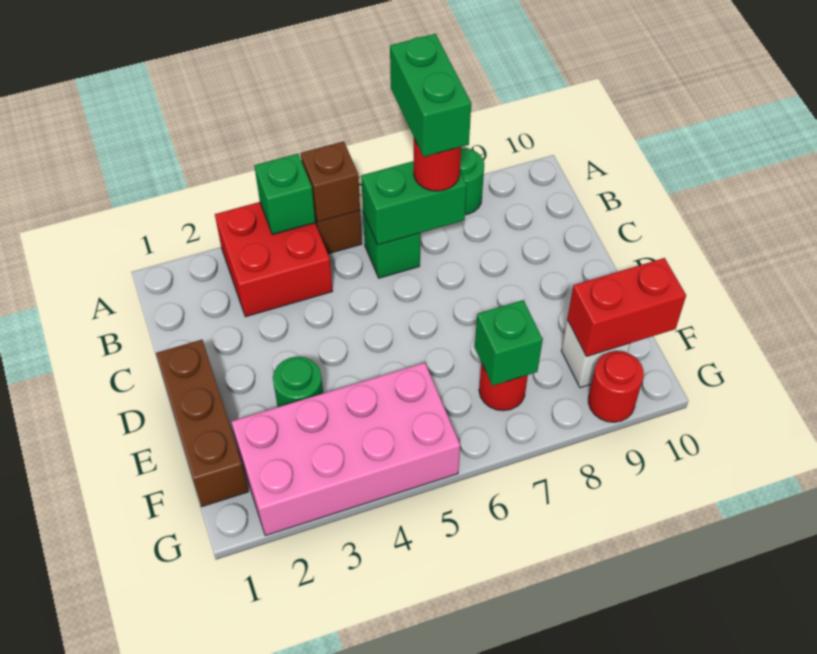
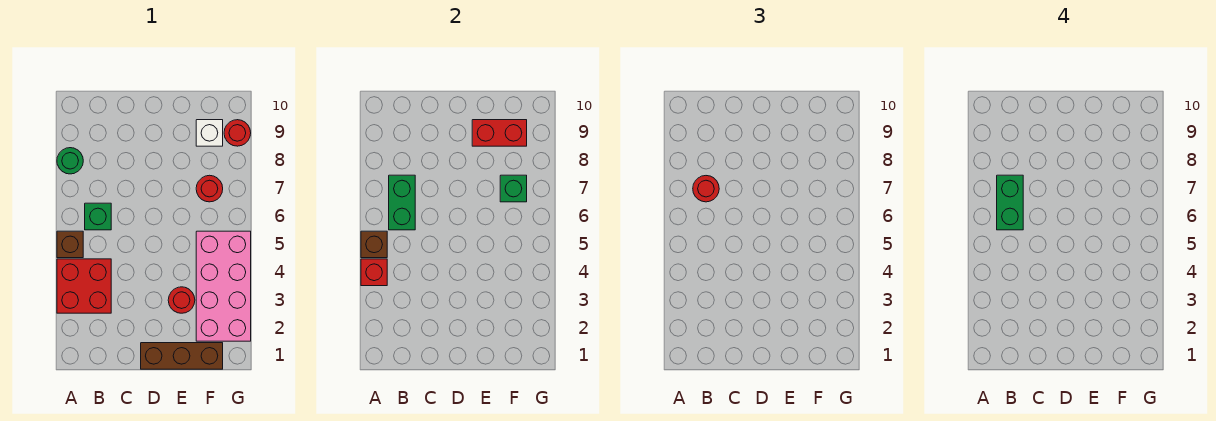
green 1x1 brick [254,154,315,235] -> red 1x1 brick [361,259,387,286]
green 1x2 brick [390,34,471,157] -> green 1x2 brick turned to [997,175,1023,230]
green 1x1 round brick [273,357,323,407] -> red 1x1 round brick [168,287,195,313]
red 1x2 brick [567,258,686,357] -> red 1x2 brick turned to [472,120,527,146]

